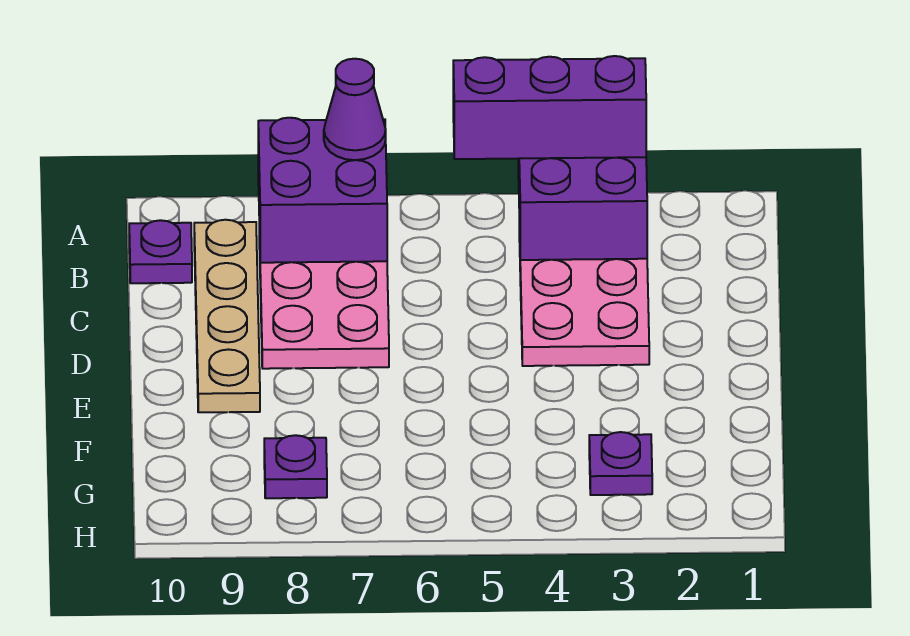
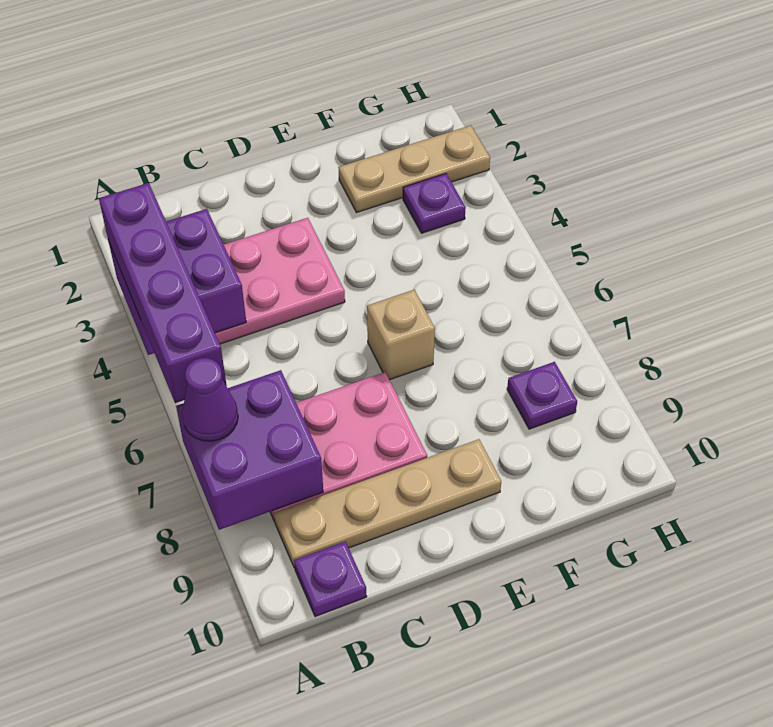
purple 1x3 brick [453,56,646,159] -> purple 1x4 brick [99,183,227,403]
none -> tan 1x1 brick [367,290,435,380]
none -> tan 1x3 plate [338,125,490,213]

